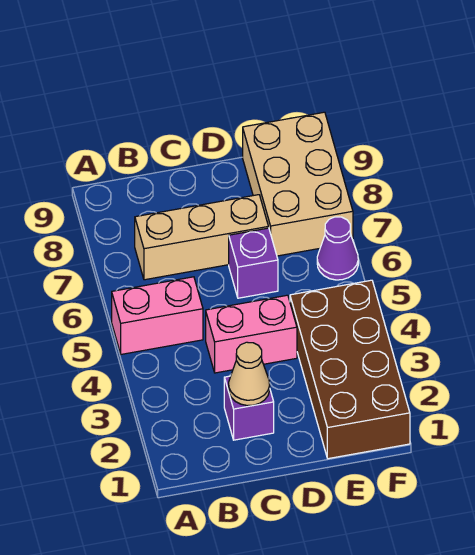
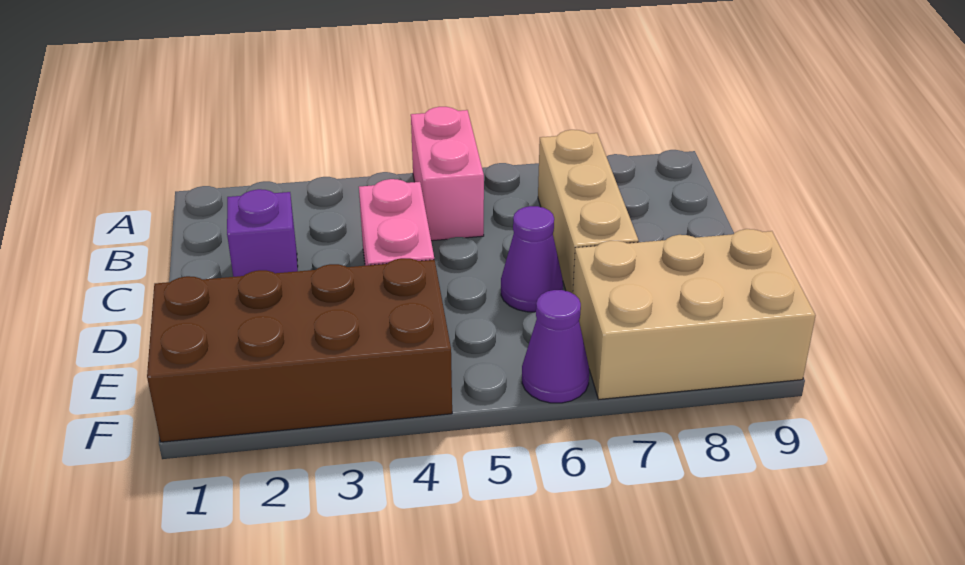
tan 1x1 cone [229,342,270,406] -> none
purple 1x1 brick [229,228,278,298] -> purple 1x1 cone [501,206,563,312]

